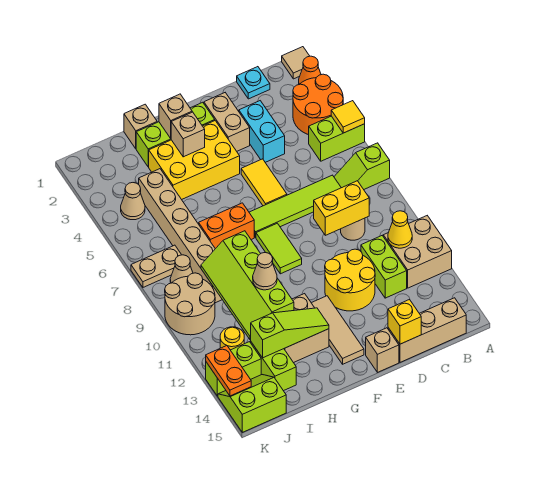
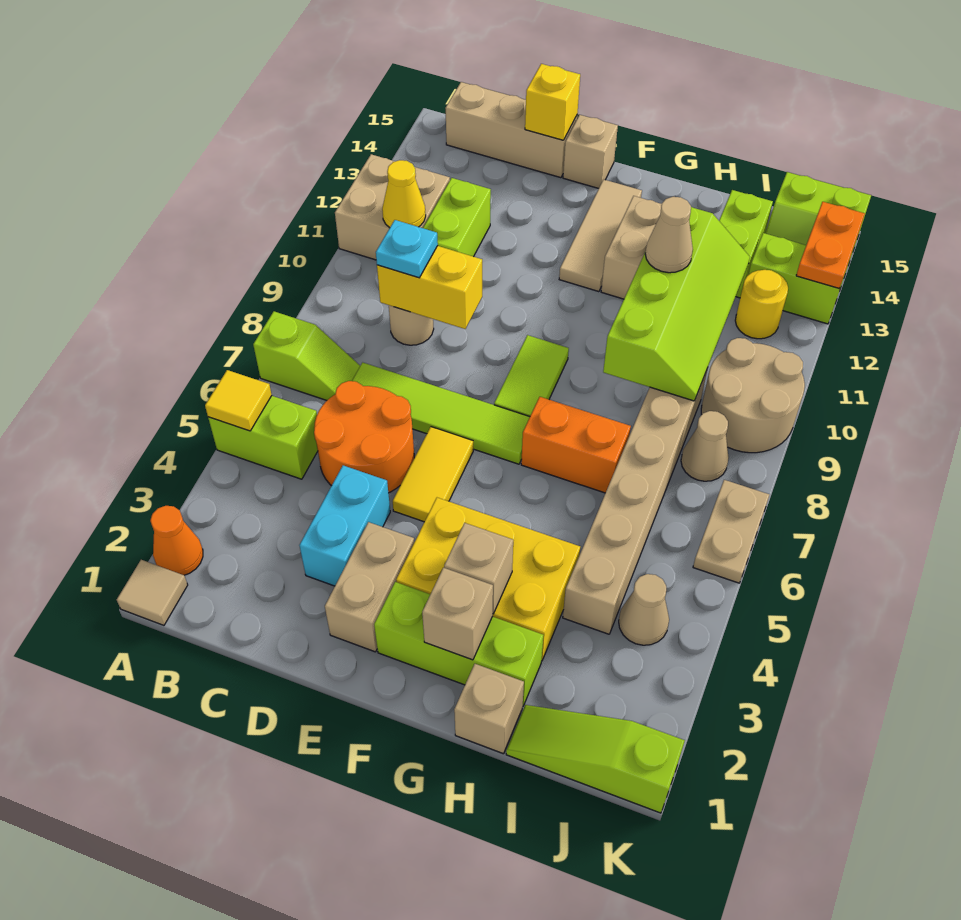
orange 2x2 round brick [293,74,343,135] -> orange 2x2 round brick moved to [314,381,414,493]
cyan 1x1 plate [237,67,270,99] -> cyan 1x1 plate moved to [376,220,438,278]
yellow 2x2 round brick [325,249,375,311] -> none
lime 1x3 slope [251,308,329,358] -> lime 1x3 slope moved to [506,705,685,813]
tan 1x2 plate [131,245,181,287] -> tan 1x2 plate turned to [693,480,769,583]

